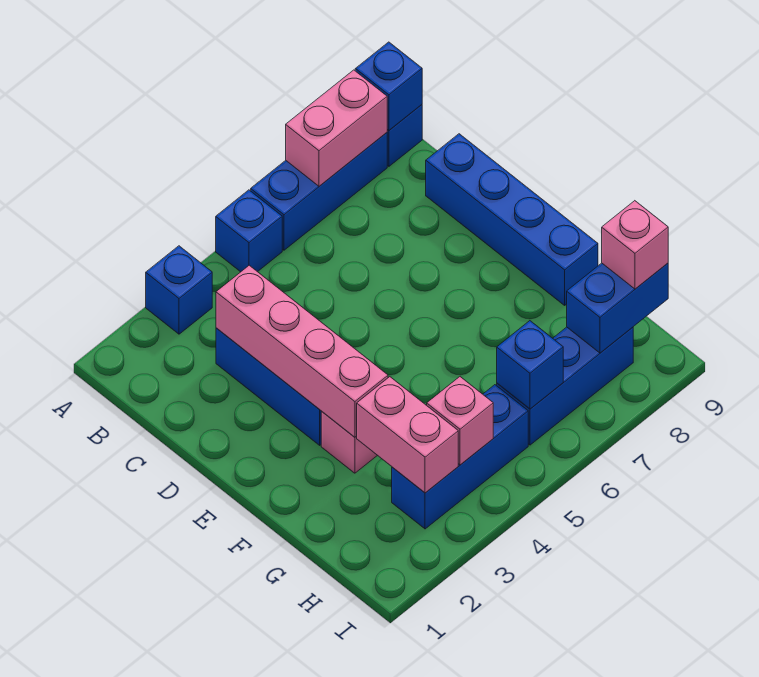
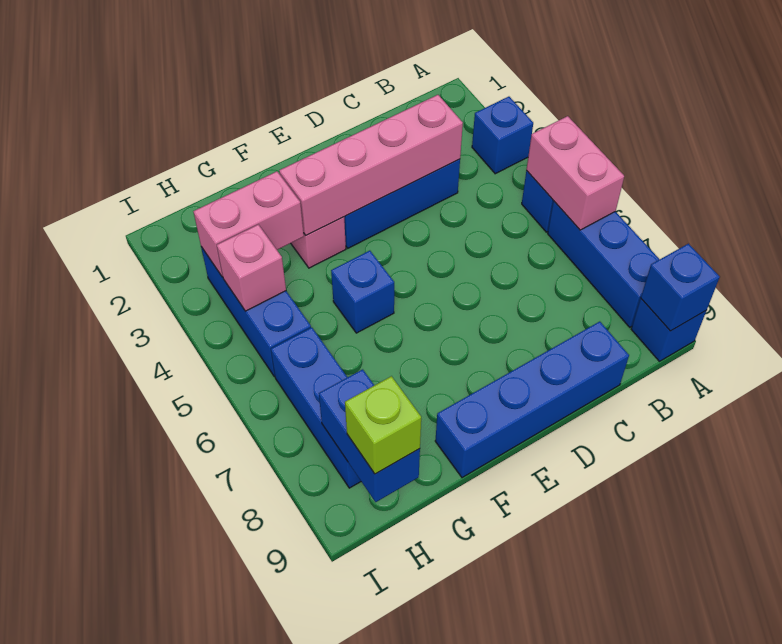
pink 1x2 brick [286,70,387,186] -> pink 1x2 brick moved to [526,116,624,230]
blue 1x1 brick [497,321,563,409] -> blue 1x1 brick moved to [331,251,394,333]
pink 1x1 brick [602,201,668,289] -> lime 1x1 brick [345,376,421,474]

